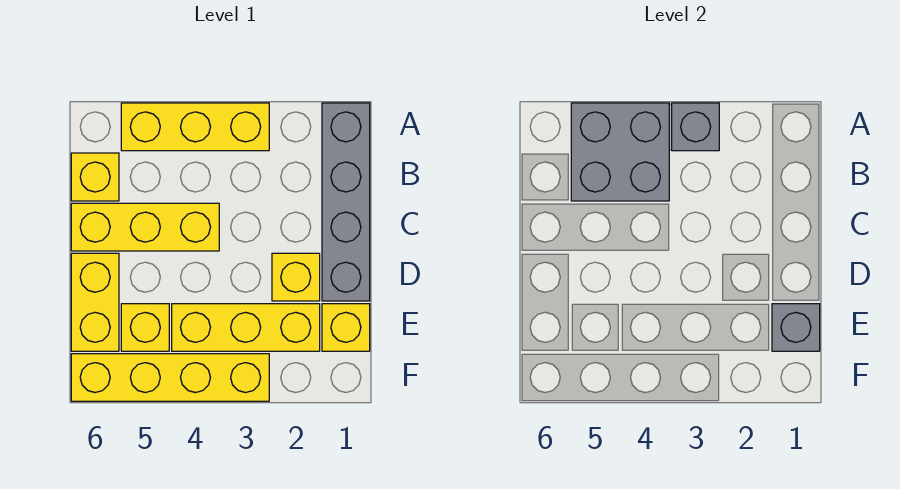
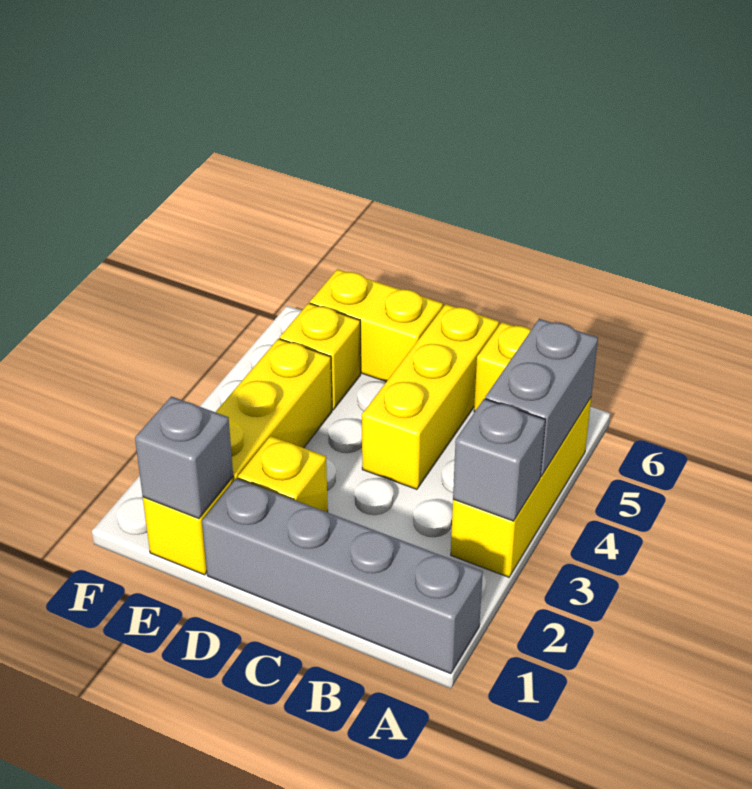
grey 2x2 brick [571,103,669,201] -> grey 1x2 brick [485,319,598,476]
yellow 1x4 brick [71,354,269,401] -> none

